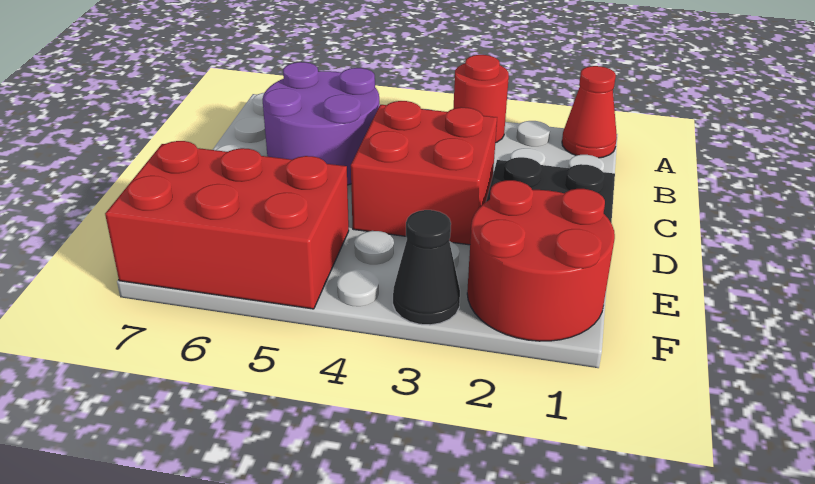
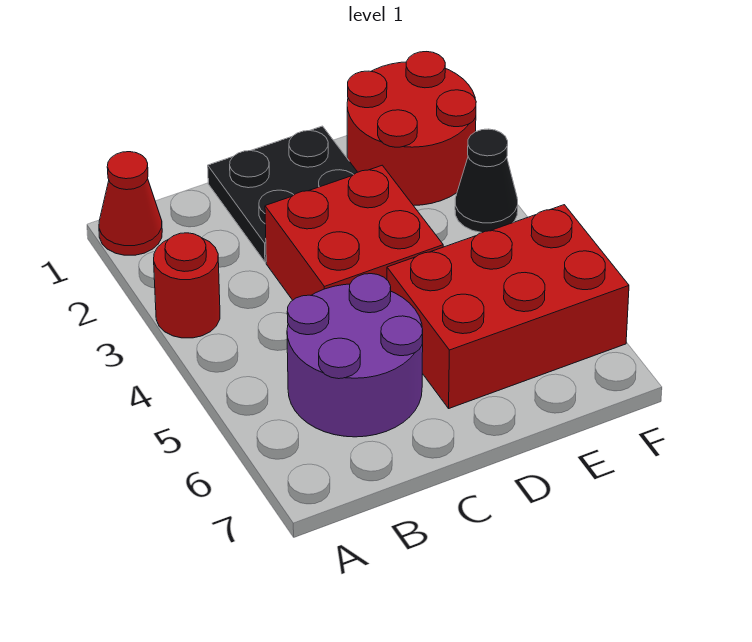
red 2x3 brick [105,141,349,309] -> red 2x3 brick turned to [387,205,629,408]

